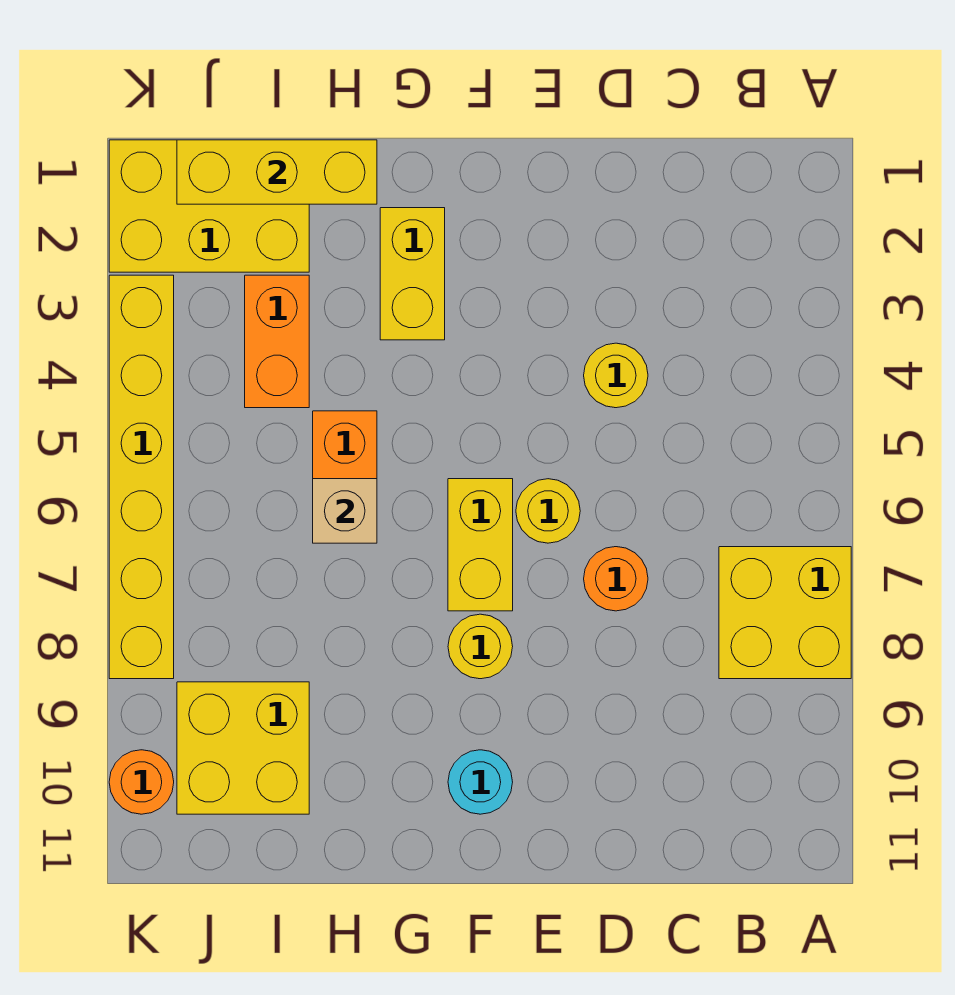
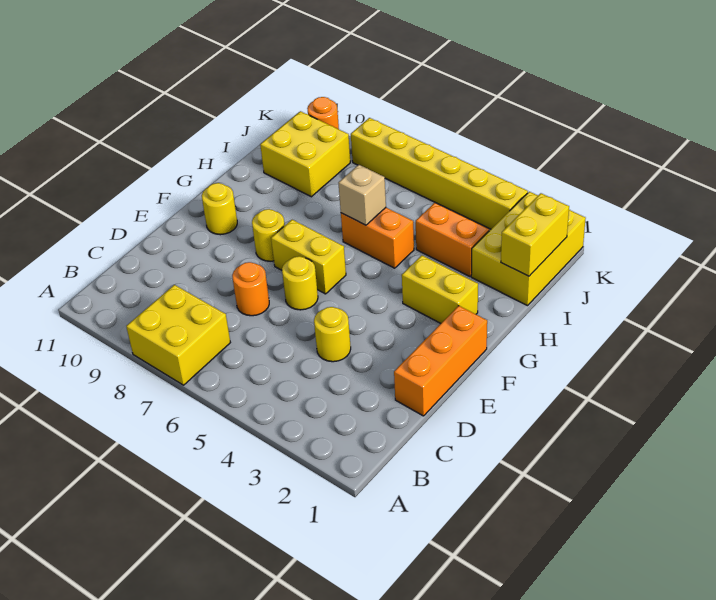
none -> orange 1x3 brick [394,306,487,416]
cyan 1x1 round brick [448,750,513,814] -> yellow 1x1 round brick [202,183,237,235]
yellow 1x3 brick [177,140,377,204] -> yellow 1x2 brick [501,193,569,276]

